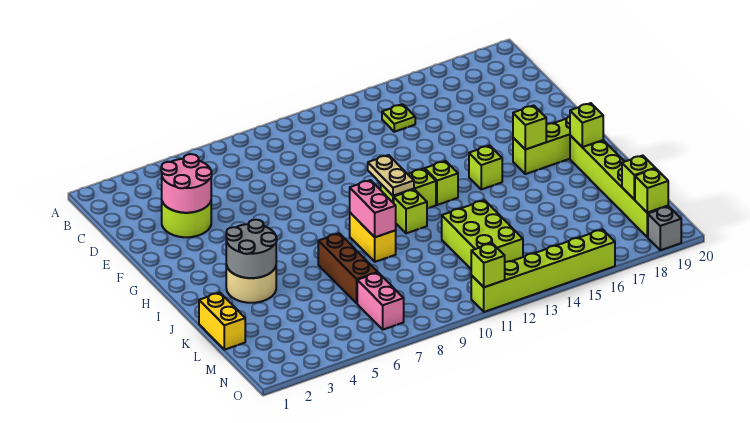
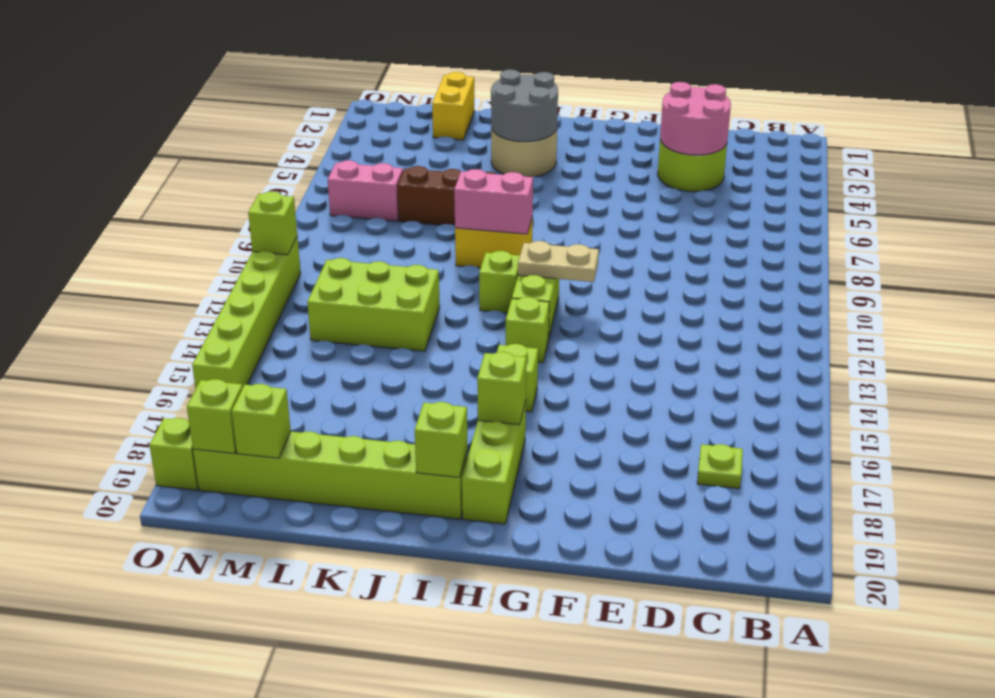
lime 1x1 plate [382,104,415,132] -> lime 1x1 plate moved to [697,444,743,489]
yellow 1x2 brick [199,293,245,350] -> yellow 1x2 brick turned to [432,72,474,140]
grey 1x1 brick [648,206,681,250] -> lime 1x1 brick [149,418,198,490]

